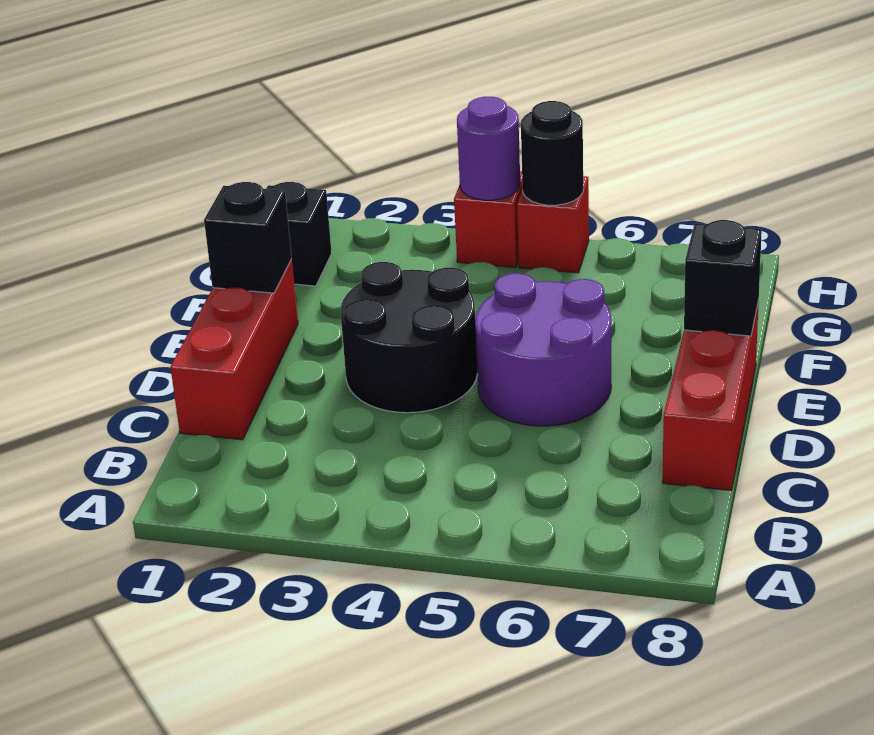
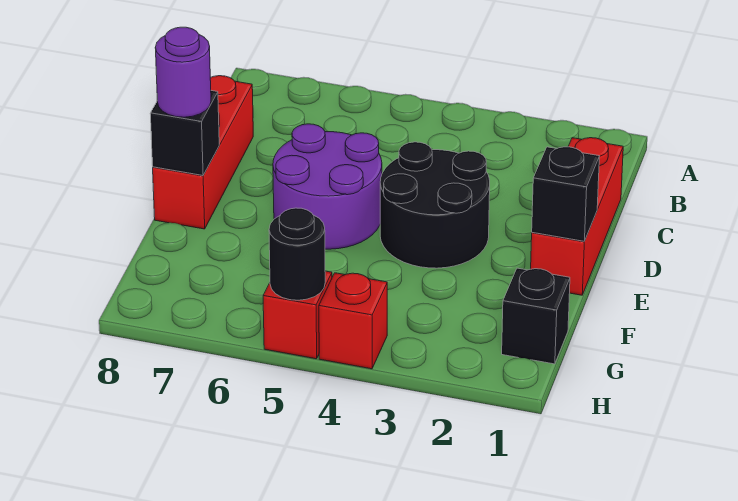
purple 1x1 round brick [457,97,520,200] -> purple 1x1 round brick moved to [155,27,211,117]

